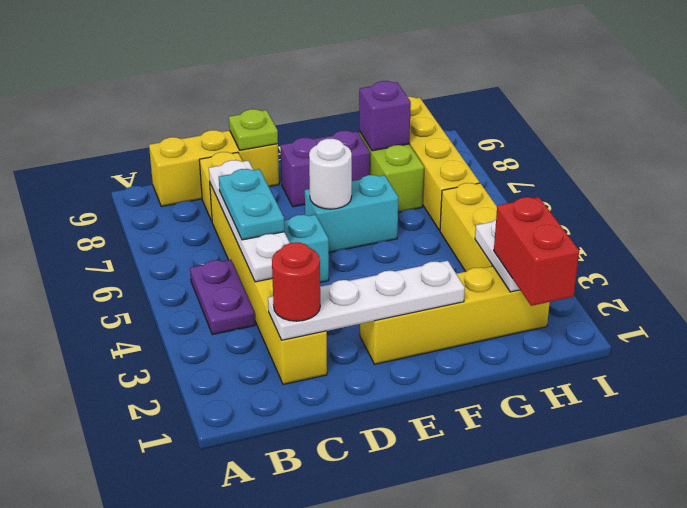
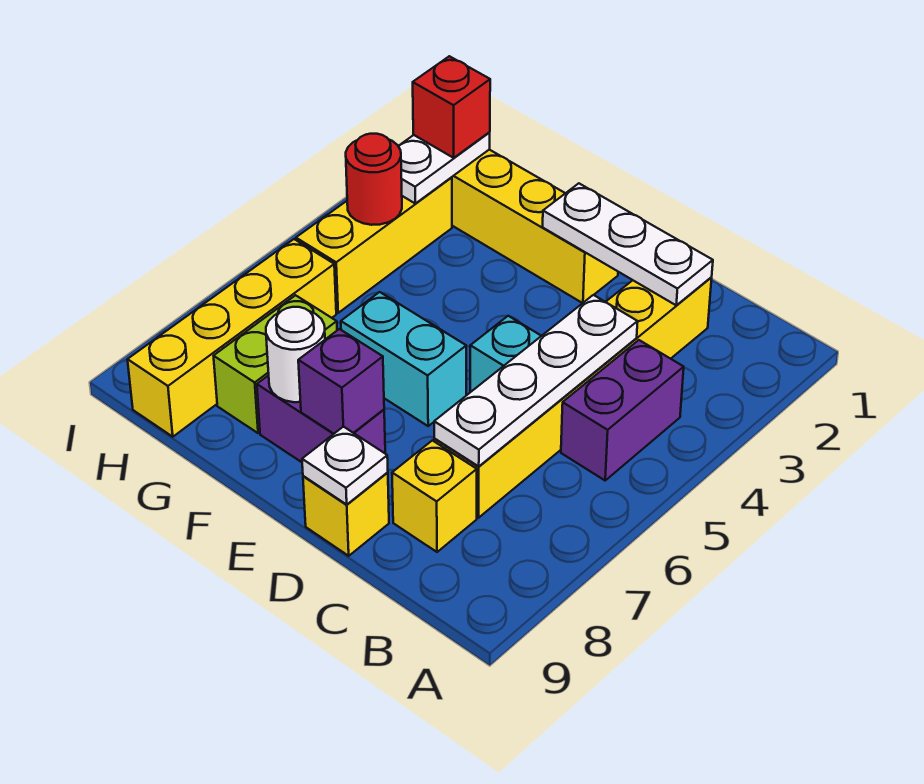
purple 1x2 plate [190,260,255,335] -> purple 1x2 brick [561,340,684,480]
yellow 1x3 brick [149,130,279,206] -> yellow 1x1 brick [303,472,389,556]
white 1x4 plate [268,261,465,340] -> white 1x3 plate [543,183,713,306]
red 1x1 round brick [272,242,320,321] -> red 1x1 round brick moved to [346,134,402,225]
cyan 1x2 plate [219,169,284,240] -> none
lime 1x1 plate [229,109,278,150] -> white 1x1 plate [302,427,388,504]
white 1x1 round brick [309,139,352,209] -> white 1x1 round brick moved to [266,307,325,402]
purple 1x1 brick [359,81,411,151] -> purple 1x1 brick moved to [298,329,384,434]
red 1x2 brick [494,197,579,306] -> red 1x1 brick [413,56,490,158]

